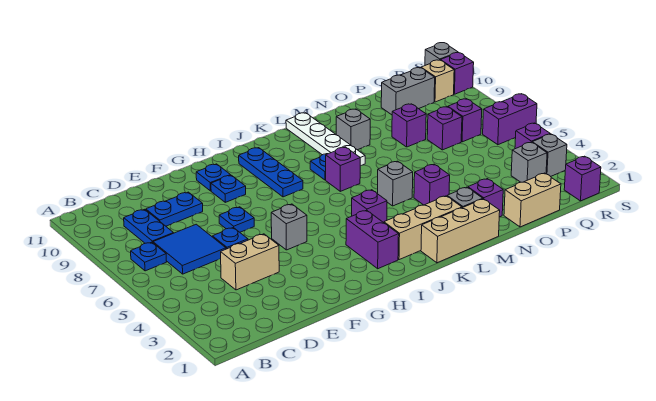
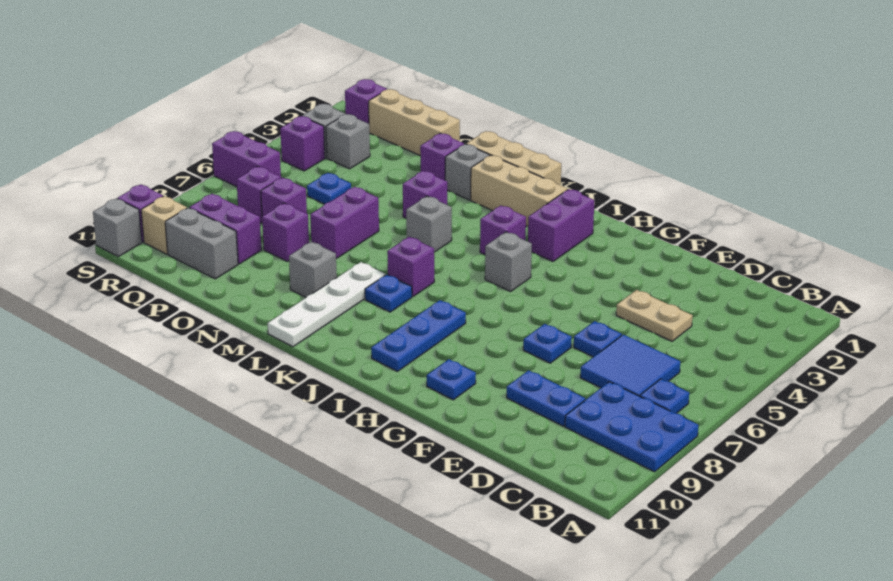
blue 1x2 plate [124,209,173,243] -> blue 2x3 plate [565,382,698,472]
tan 1x2 brick [221,234,279,290] -> tan 1x2 plate [616,290,693,341]
grey 1x1 brick [271,204,307,250] -> grey 1x1 brick moved to [485,232,532,292]
blue 1x1 plate [211,175,246,202] -> blue 1x1 plate moved to [307,173,351,204]
none -> purple 1x2 brick [310,187,379,259]
tan 1x2 brick [504,173,561,227] -> tan 1x3 brick [369,89,460,156]
none -> purple 1x2 brick [189,194,261,264]

